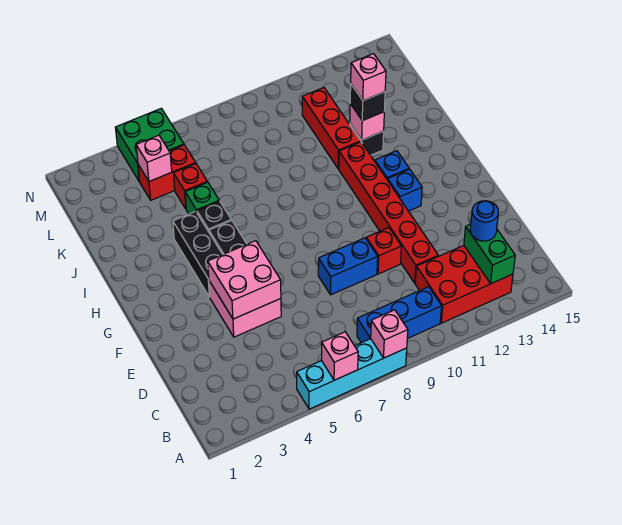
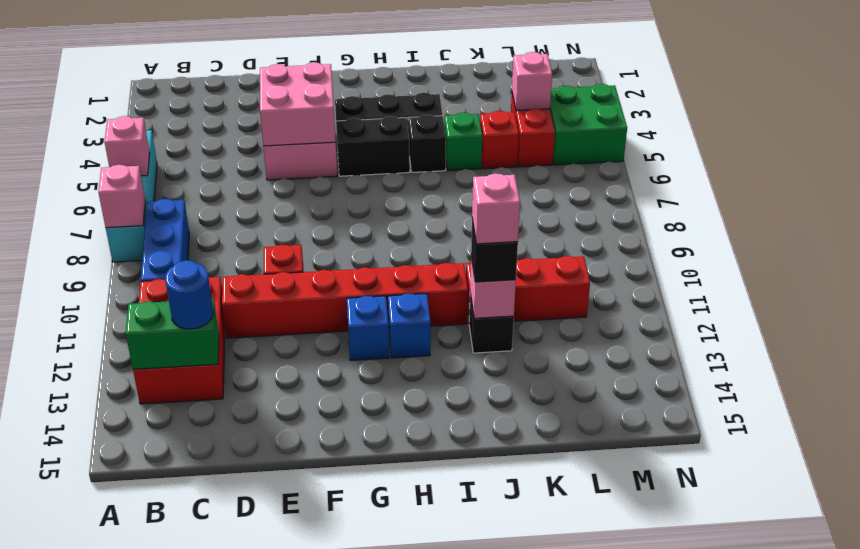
blue 1x2 brick [318,238,378,295] -> none

